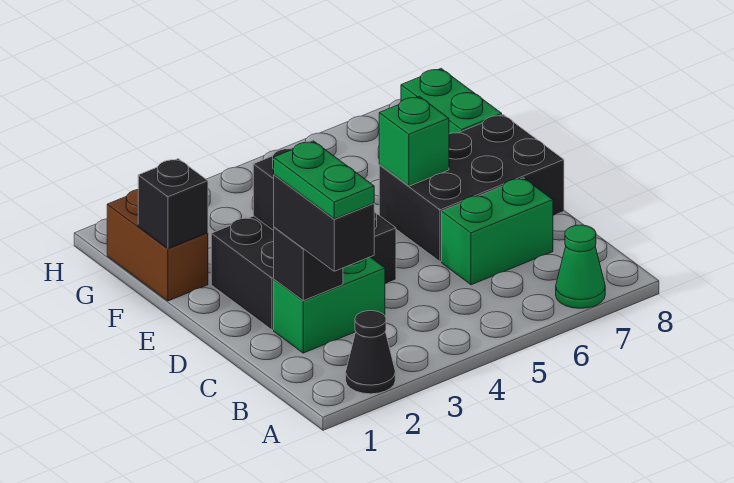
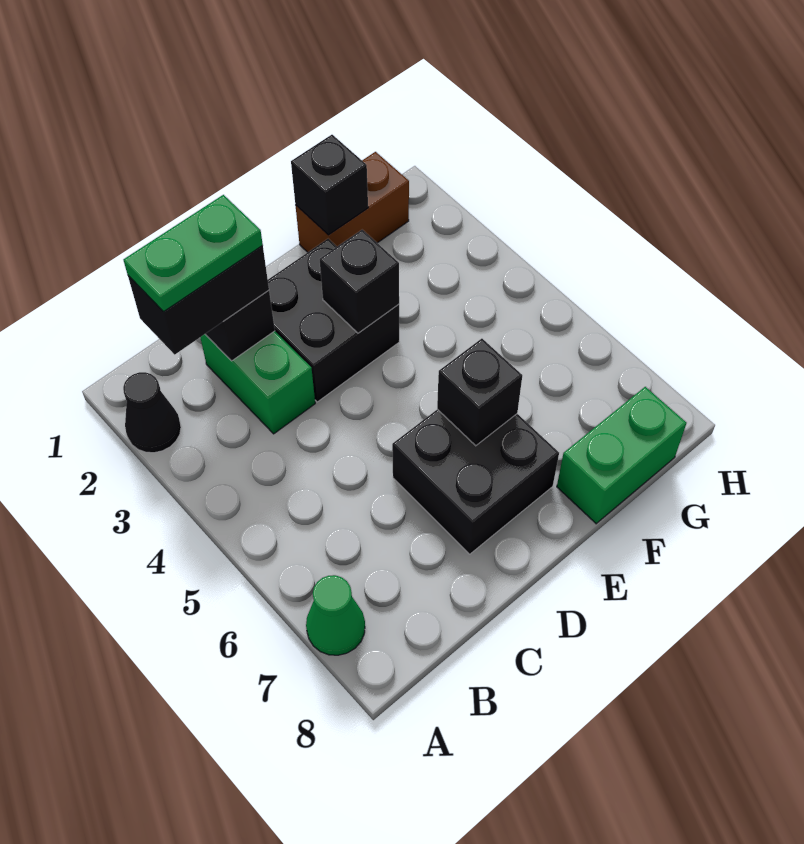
green 1x2 brick [442,178,553,285] -> none
black 2x3 brick [211,211,396,330] -> black 2x2 brick [268,239,399,402]
black 2x3 brick [379,115,564,262] -> black 2x2 brick [392,409,559,554]
green 1x1 brick [379,96,449,186] -> black 1x1 brick [437,339,522,446]

